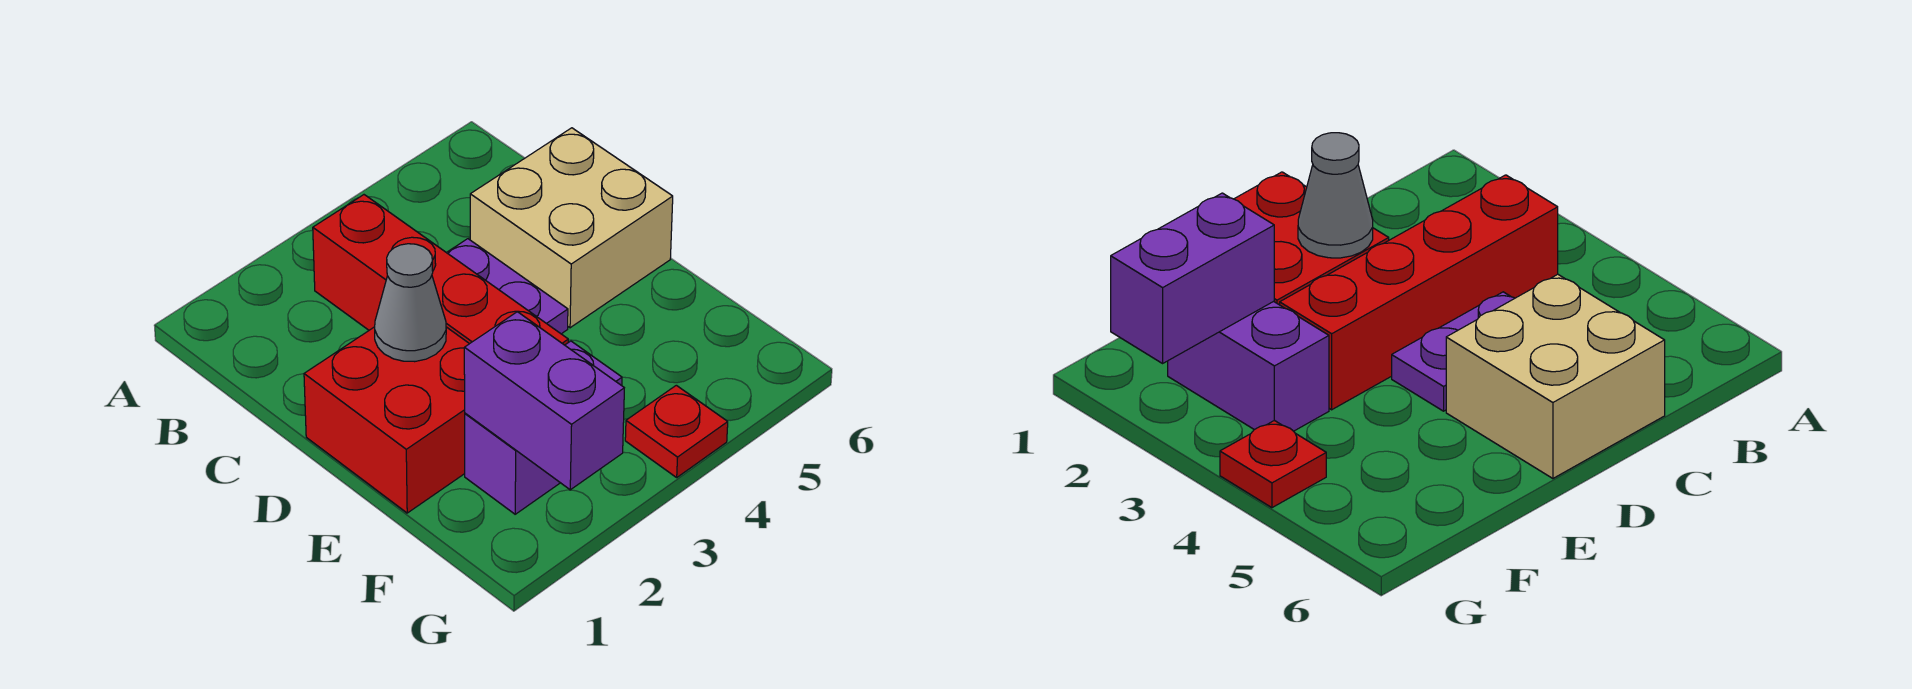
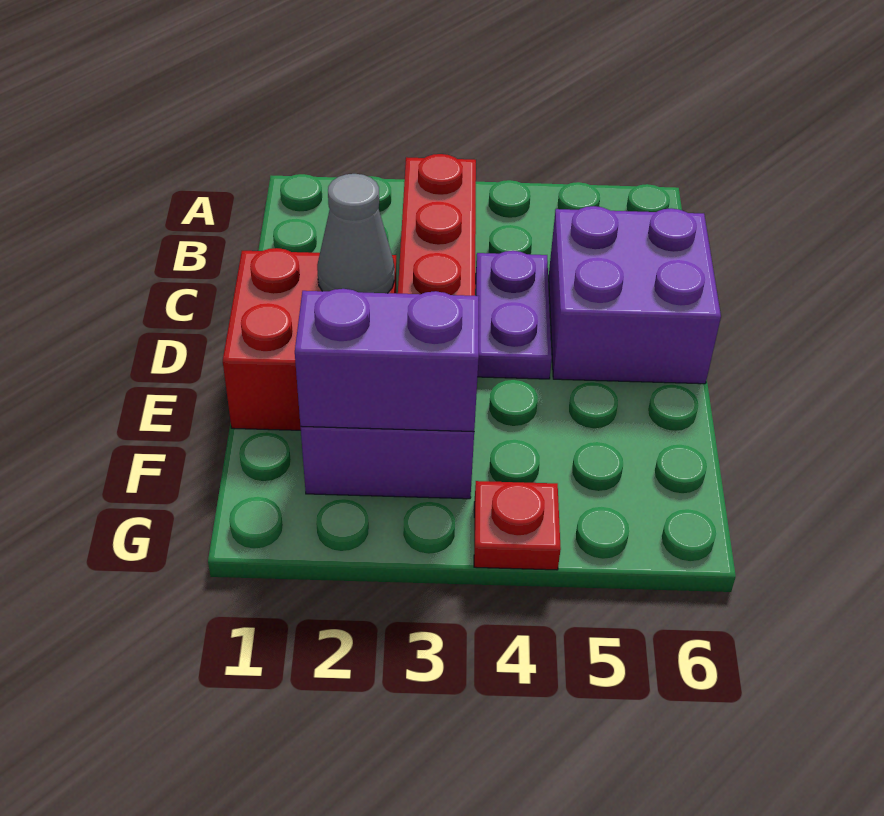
tan 2x2 brick [470,128,673,328] -> purple 2x2 brick [549,206,721,384]
purple 1x2 brick [464,312,624,490] -> purple 1x2 brick turned to [295,289,479,432]

